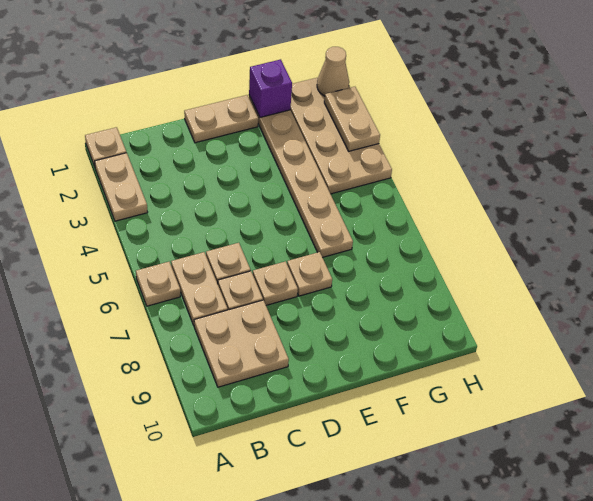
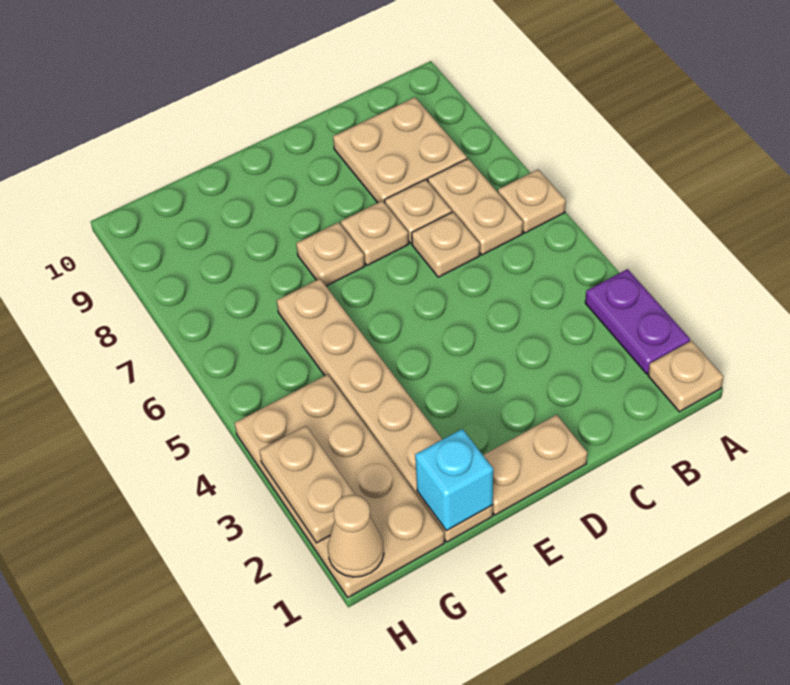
tan 1x2 plate [95,153,148,221] -> purple 1x2 plate [585,269,690,374]
purple 1x1 brick [249,59,292,117] -> cyan 1x1 brick [415,429,493,531]

